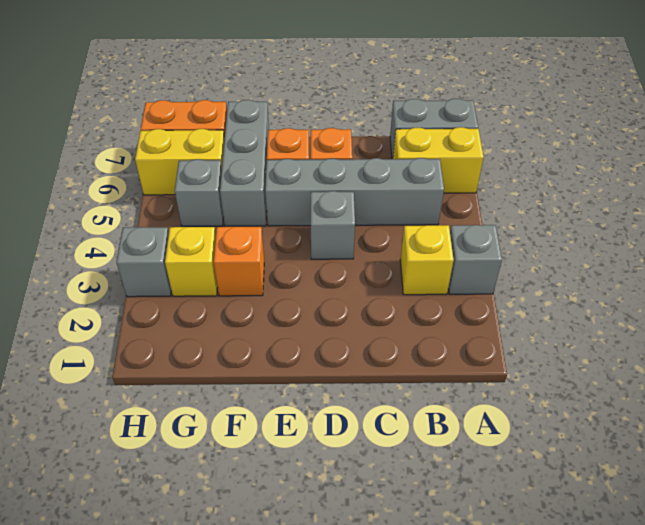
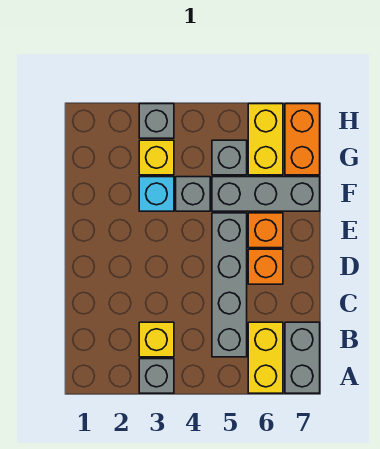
grey 1x1 brick [311,191,355,259] -> grey 1x1 brick moved to [176,177,210,211]
orange 1x1 brick [214,227,264,296] -> cyan 1x1 brick [139,177,174,211]

